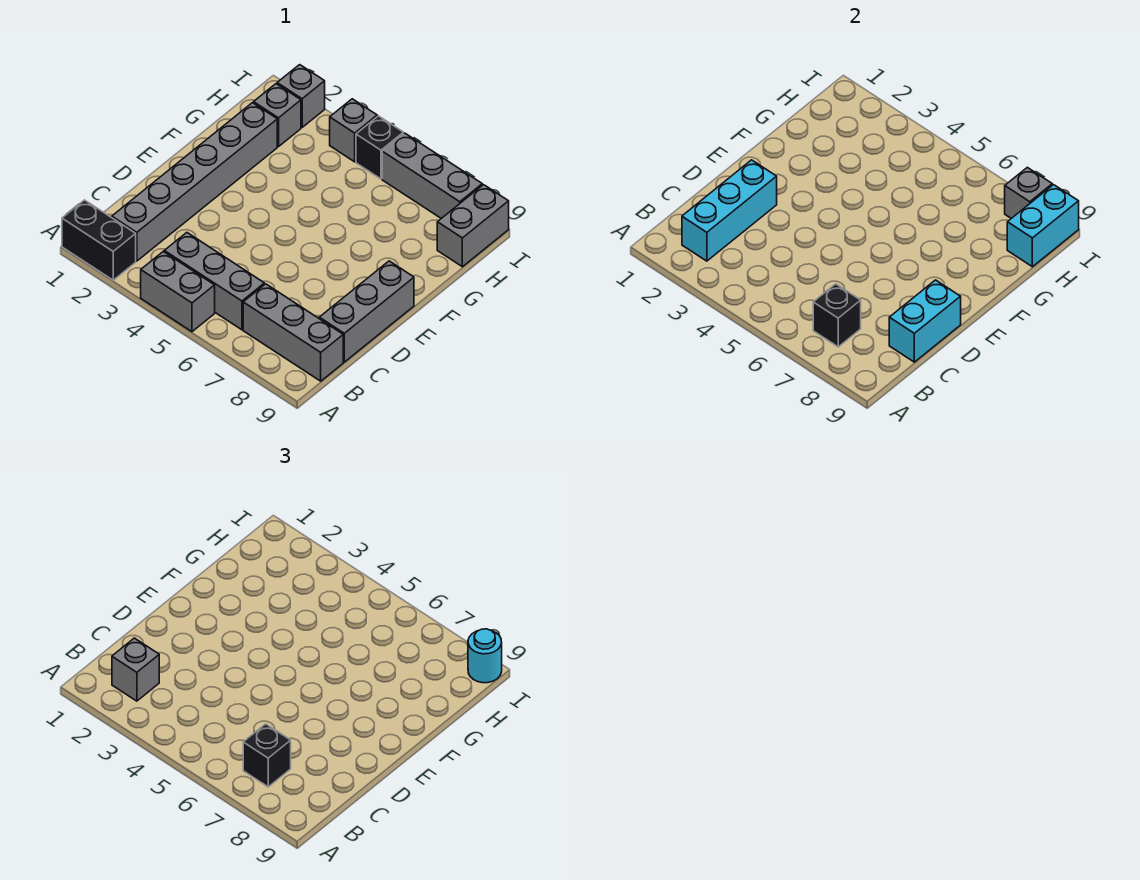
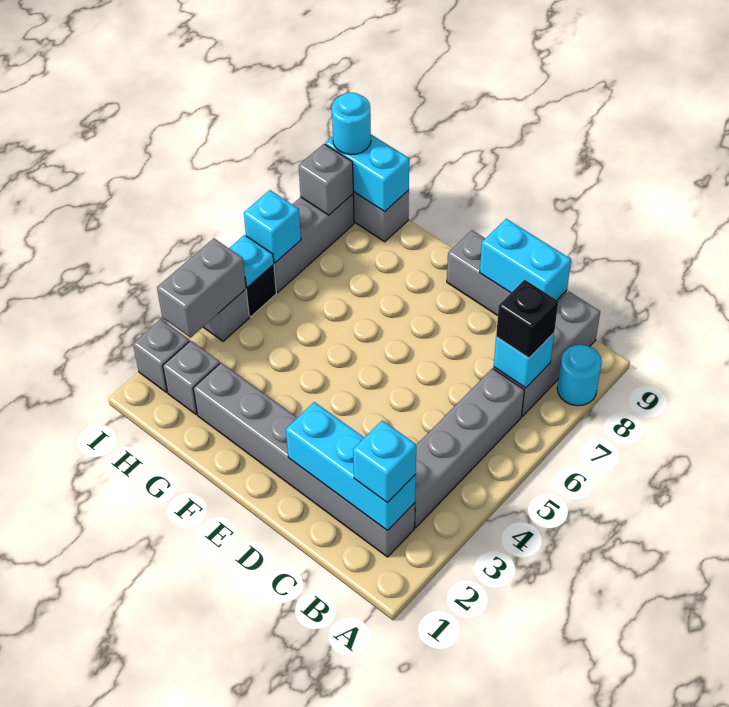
black 1x2 brick [62,200,136,280] -> none
grey 1x2 brick [141,252,215,332] -> grey 1x2 brick moved to [157,238,246,338]
none -> cyan 1x1 round brick [557,345,602,406]
grey 1x1 brick [112,638,159,701] -> cyan 1x1 brick [353,420,416,503]
grey 1x3 brick [164,233,264,330] -> grey 1x4 brick [415,368,524,528]
black 1x1 brick [813,284,861,347] -> cyan 1x1 brick [494,333,554,388]
none -> cyan 1x1 plate [229,235,274,287]
none -> cyan 1x1 brick [244,190,301,263]

